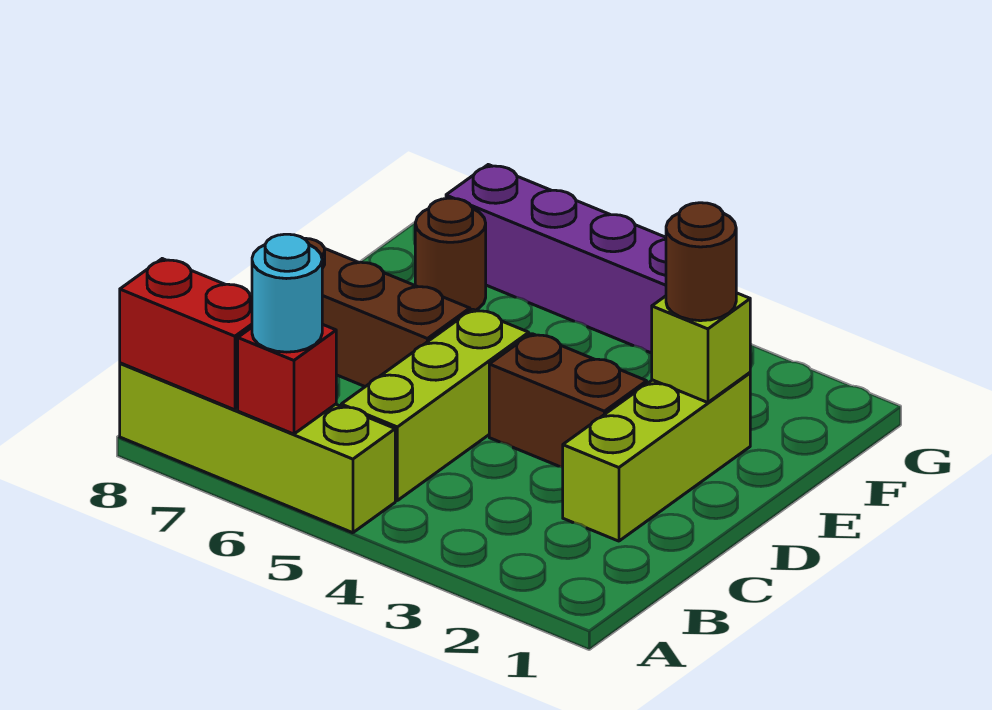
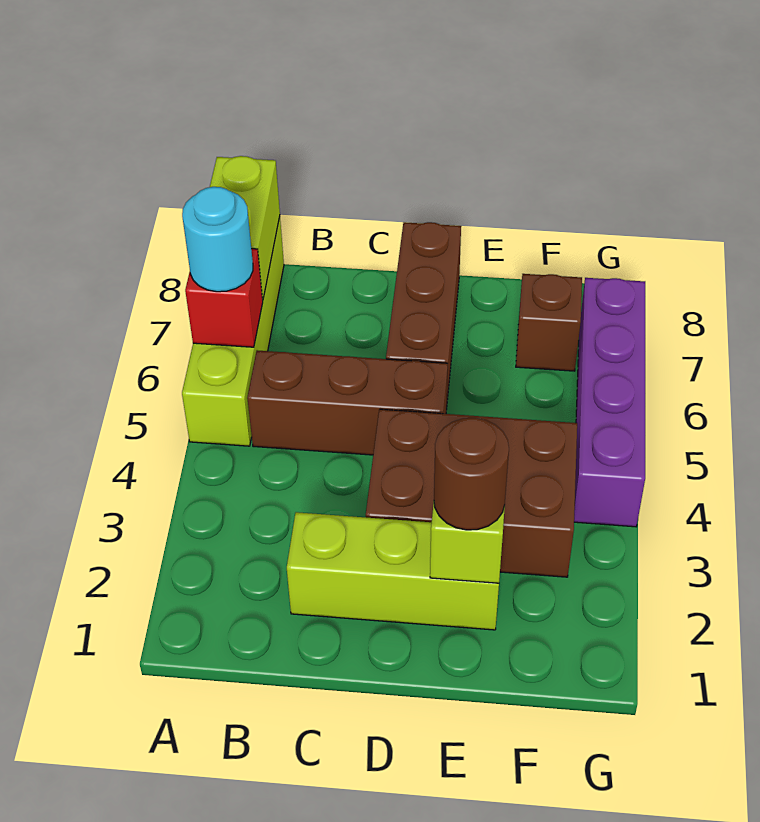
red 1x2 brick [120,259,252,410] -> lime 1x2 brick [210,156,280,300]
lime 1x3 brick [341,309,529,500] -> brown 1x3 brick [247,350,448,455]
brown 1x2 brick [489,334,647,467] -> brown 2x3 brick [366,409,577,577]
brown 1x1 round brick [415,198,486,311] -> brown 1x1 brick [516,274,582,371]

